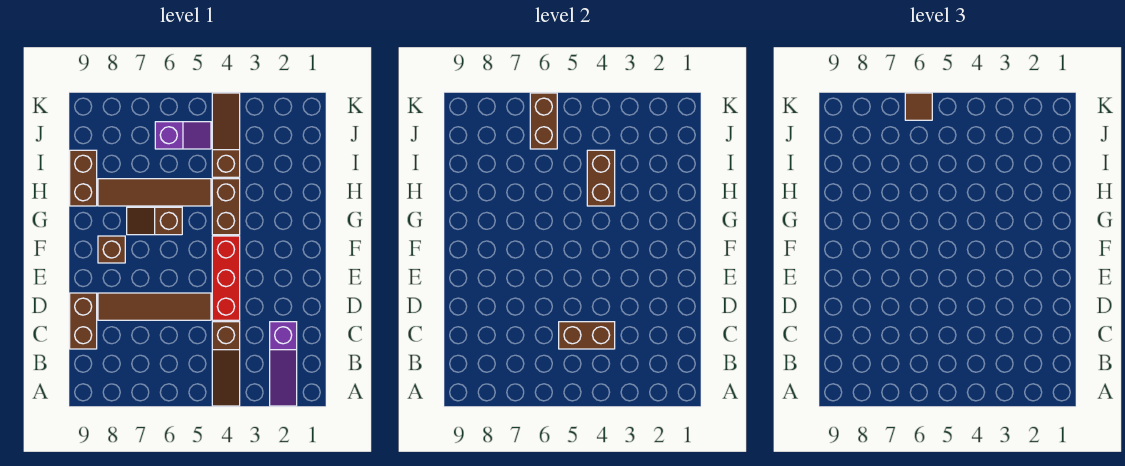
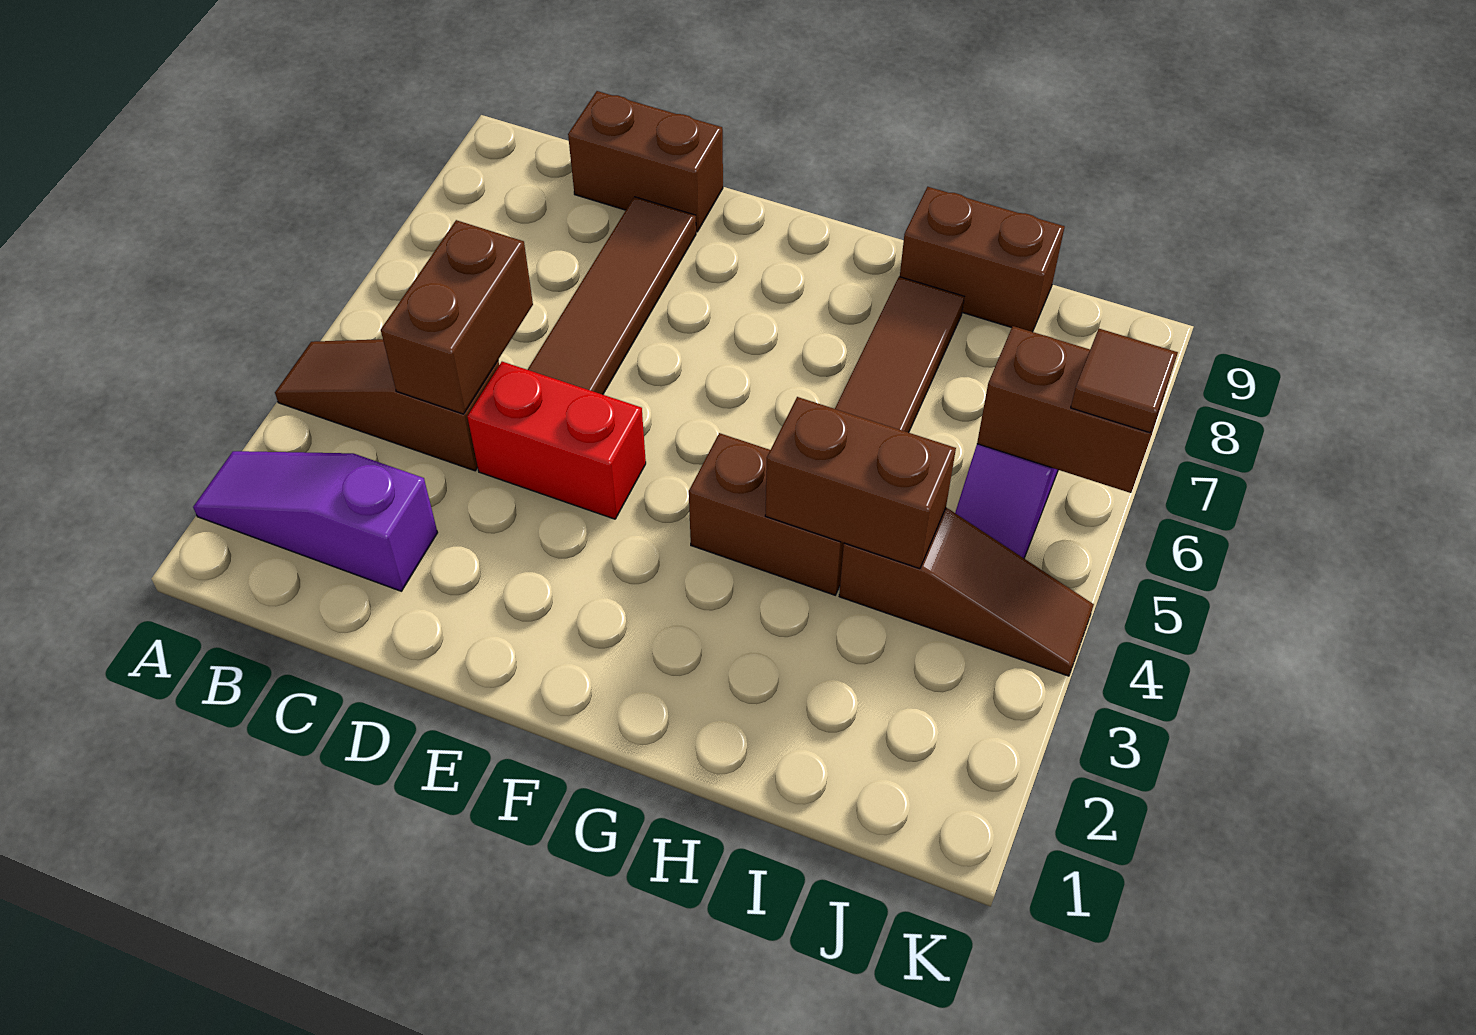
red 1x3 brick [212,236,240,320] -> red 1x2 brick [467,362,646,519]
brown 1x1 brick [98,236,125,263] -> none
brown 1x2 slope [127,207,182,235] -> none

